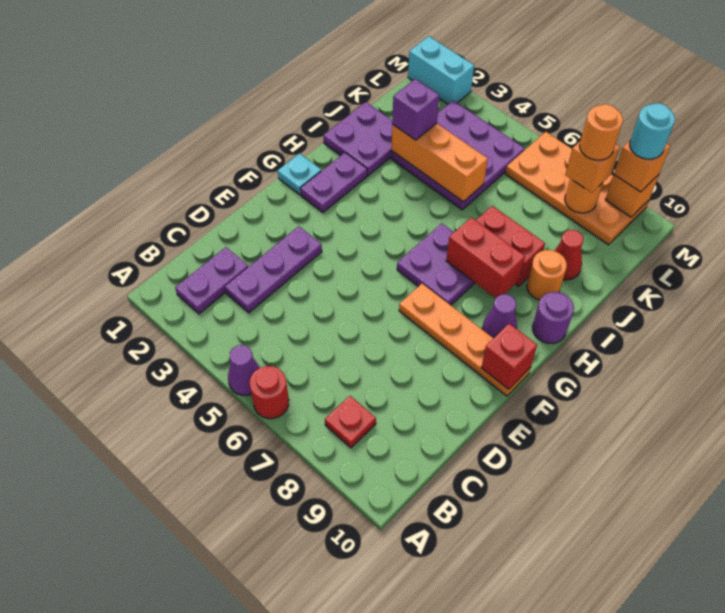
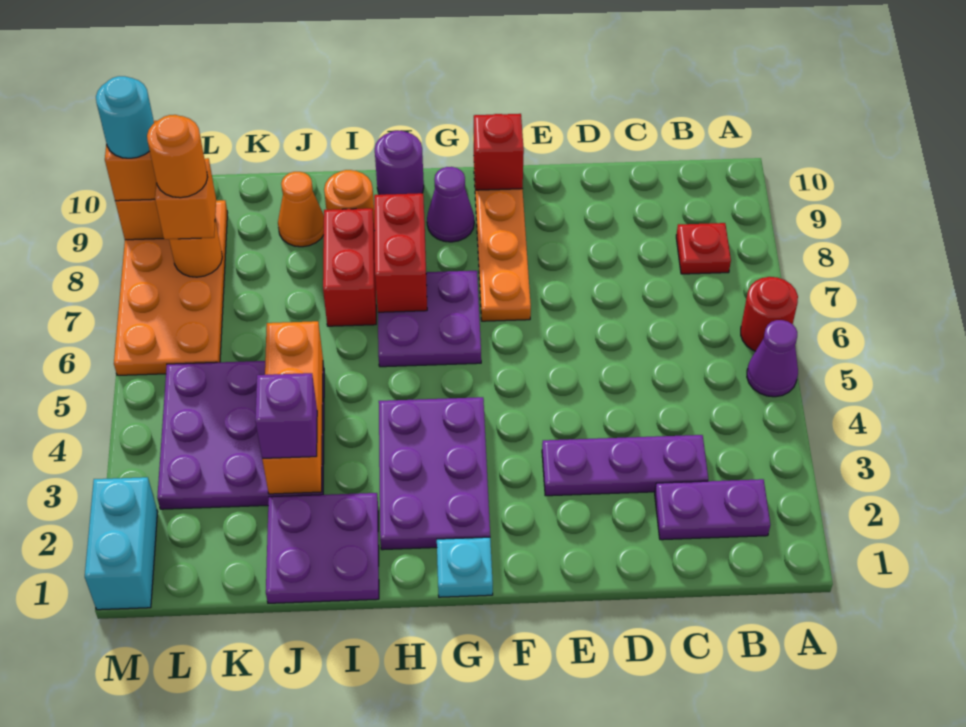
purple 1x2 plate [300,153,367,212] -> purple 2x3 plate [379,397,490,550]
red 1x1 cone [555,230,583,280] -> orange 1x1 cone [278,172,324,247]

